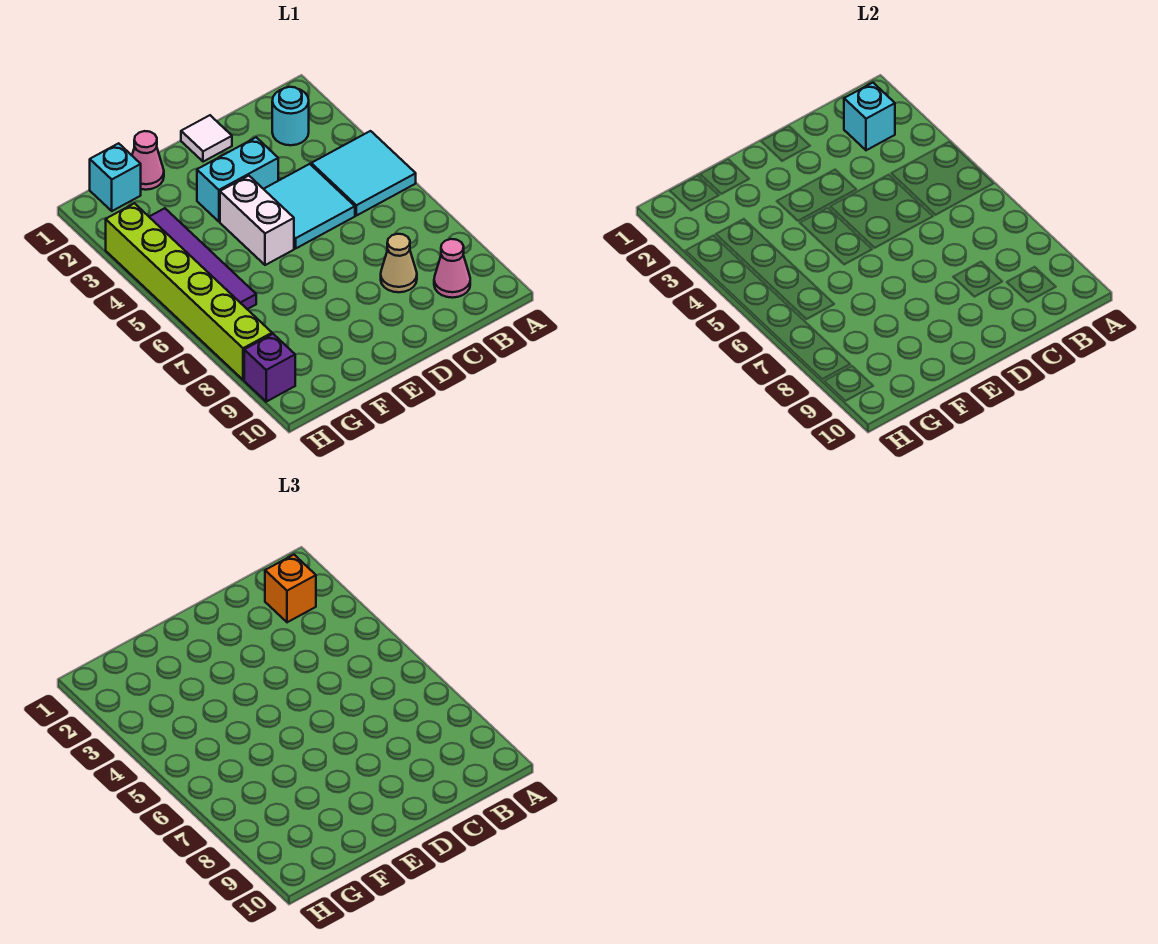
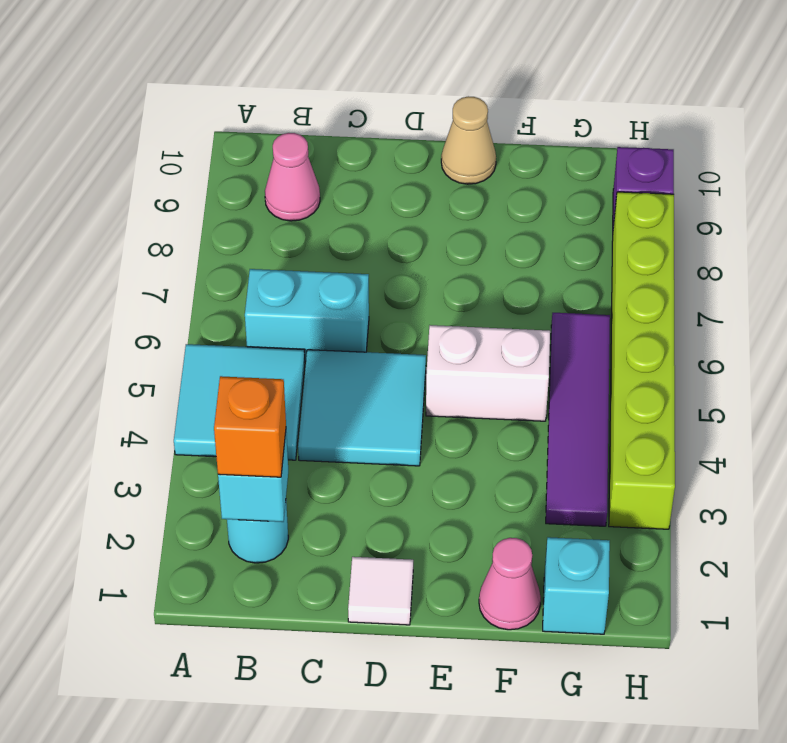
tan 1x1 cone [381,234,417,292] -> tan 1x1 cone moved to [441,96,496,184]
cyan 1x2 brick [197,137,278,222] -> cyan 1x2 brick moved to [245,269,369,361]
white 1x2 brick [220,176,294,265] -> white 1x2 brick turned to [426,325,550,421]

